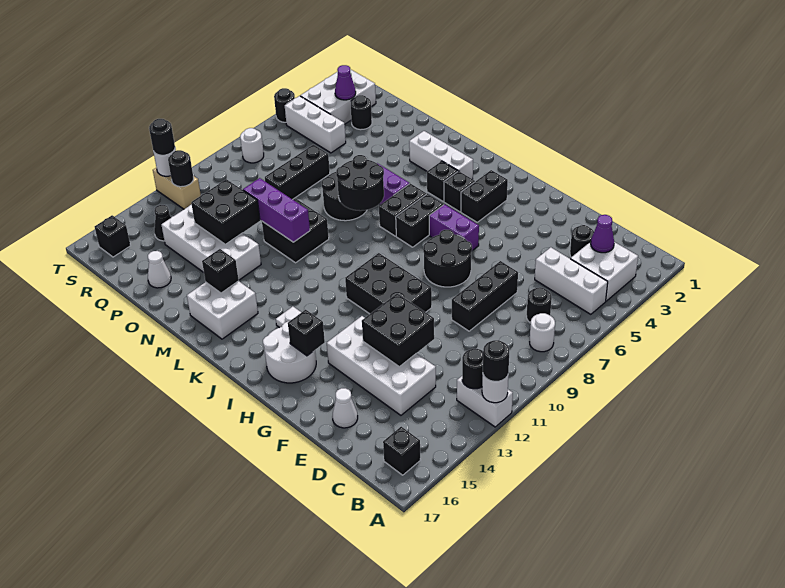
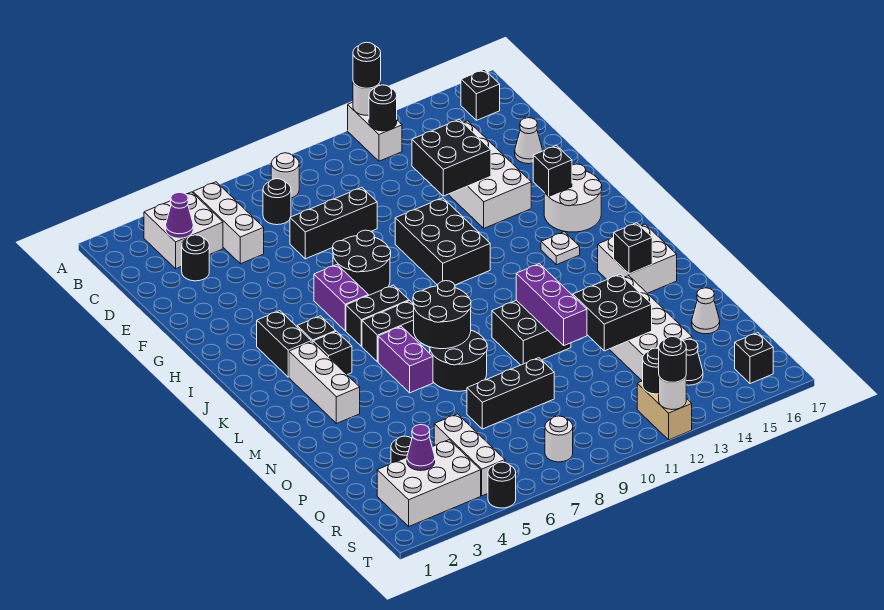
black 1x2 brick [461,170,508,222] -> black 1x2 brick turned to [257,311,311,377]

